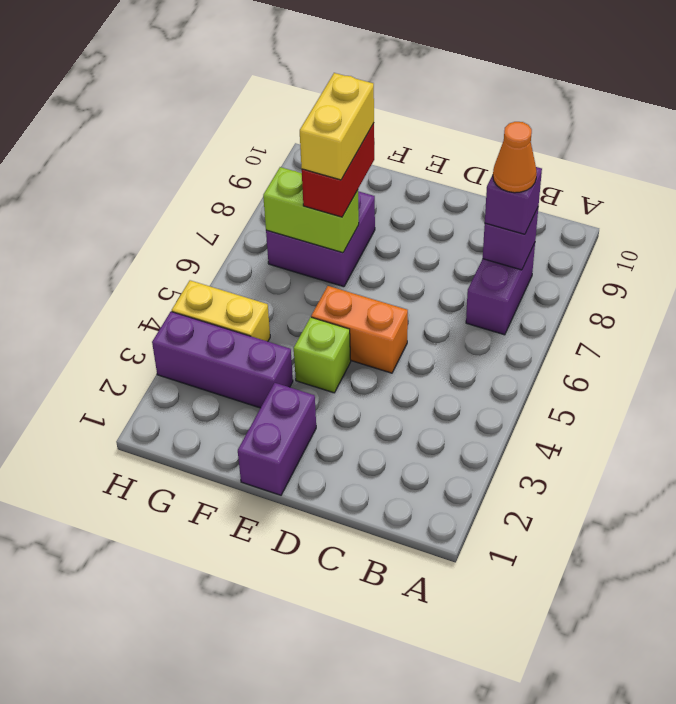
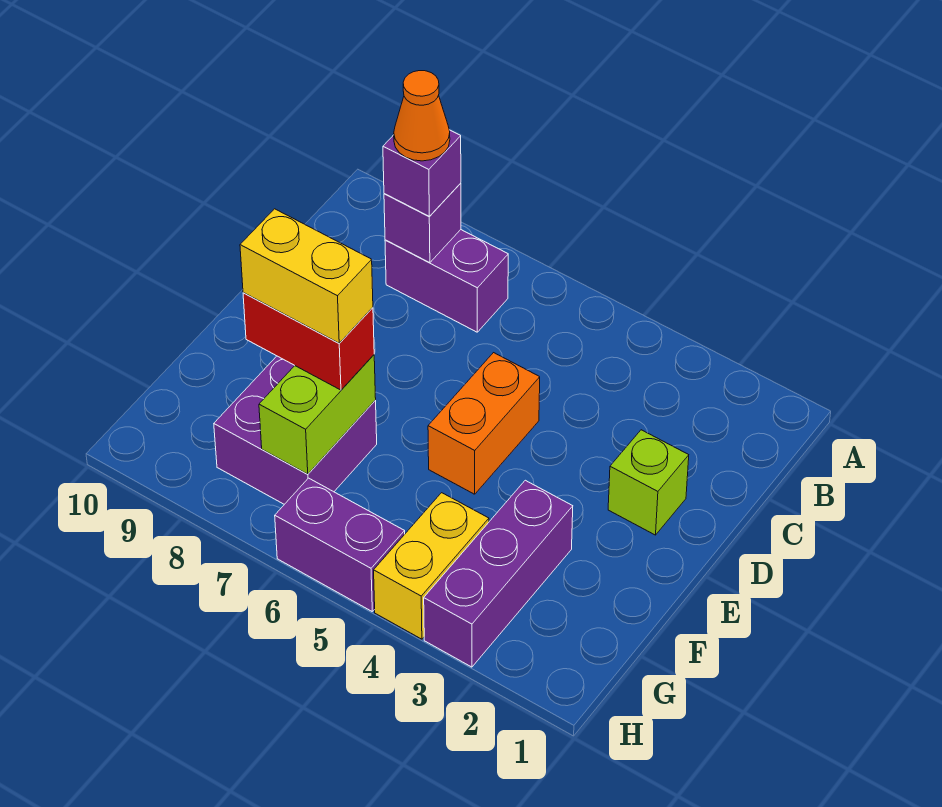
purple 1x2 brick [238,383,316,495] -> purple 1x2 brick moved to [275,478,405,611]
lime 1x1 brick [294,317,351,393] -> lime 1x1 brick moved to [608,430,689,535]

